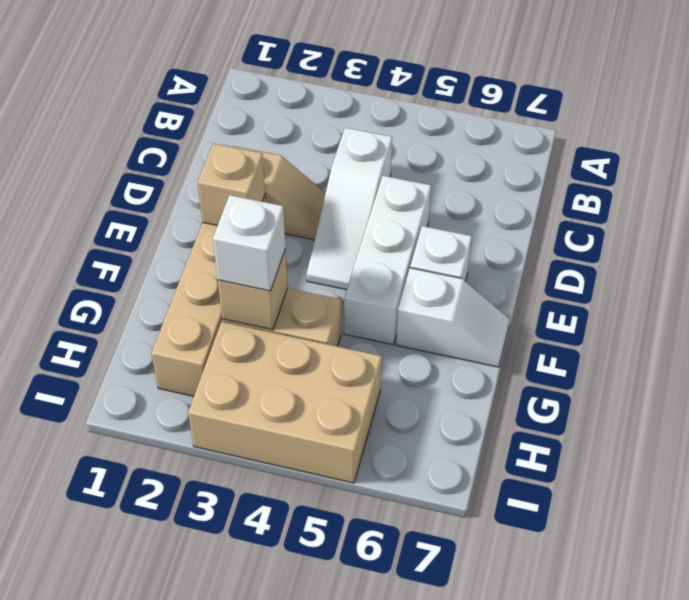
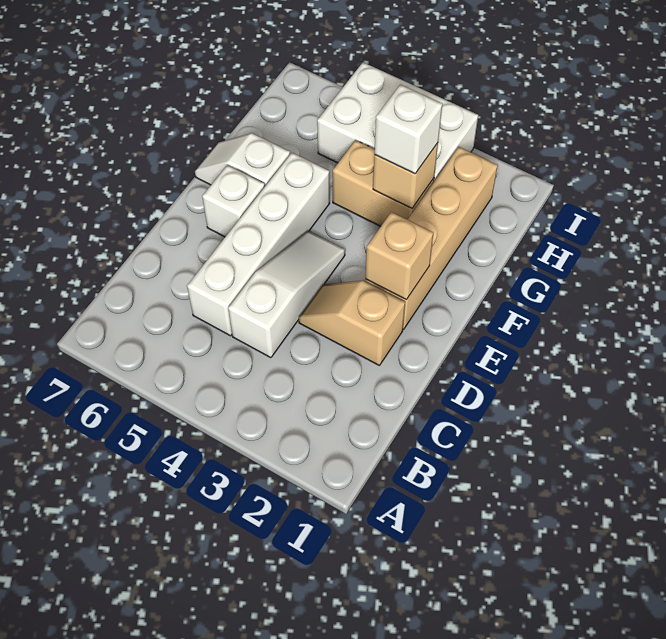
white 1x3 brick [344,176,431,345] -> white 1x4 brick [187,153,330,336]
tan 2x3 brick [188,322,382,483] -> white 2x3 brick [317,62,478,181]

